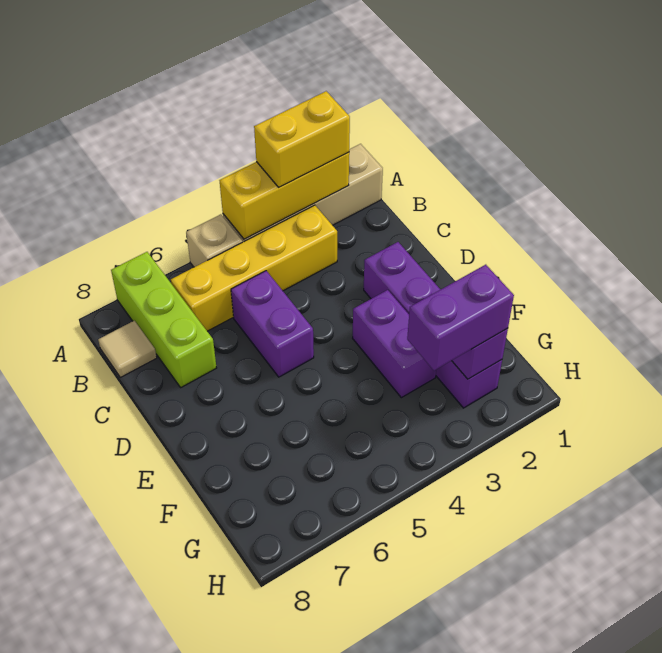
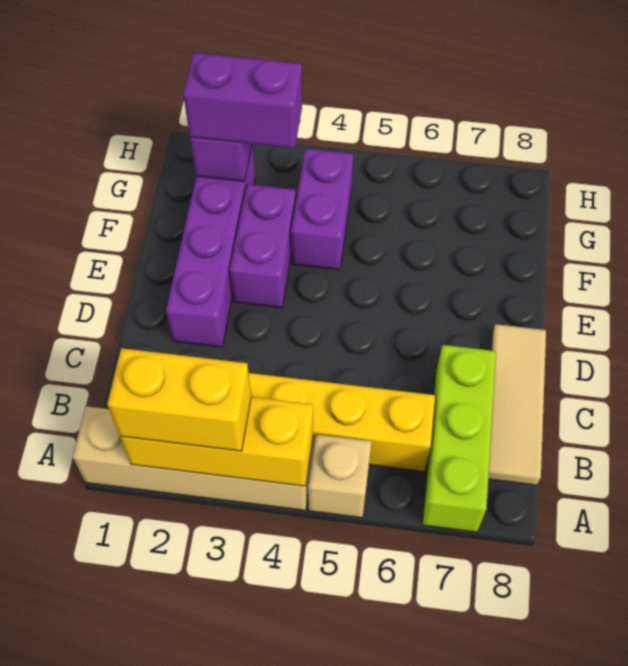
tan 1x1 tile [98,321,157,377] -> tan 1x3 tile [488,324,546,485]
purple 1x2 brick [231,271,314,377] -> purple 1x2 brick moved to [291,149,353,270]

